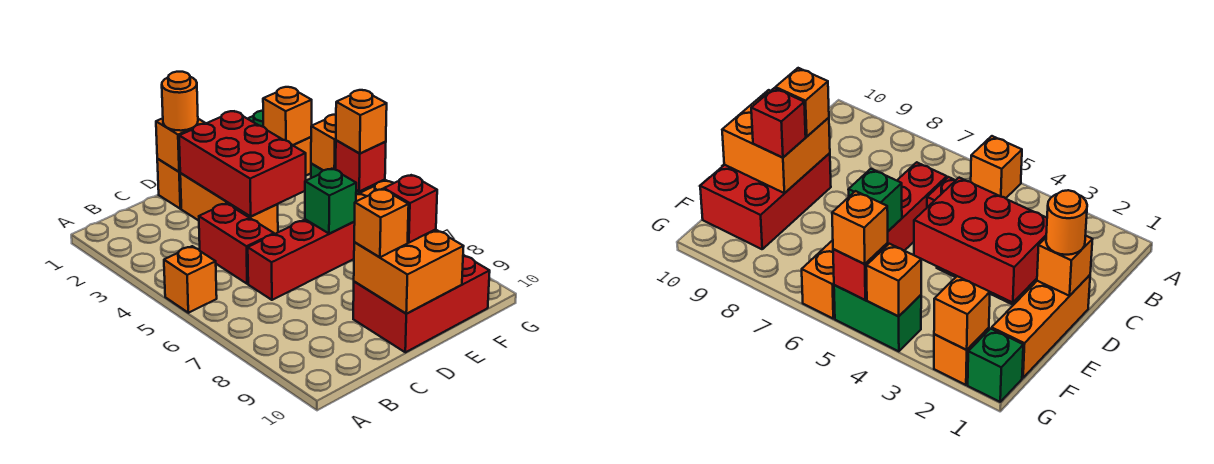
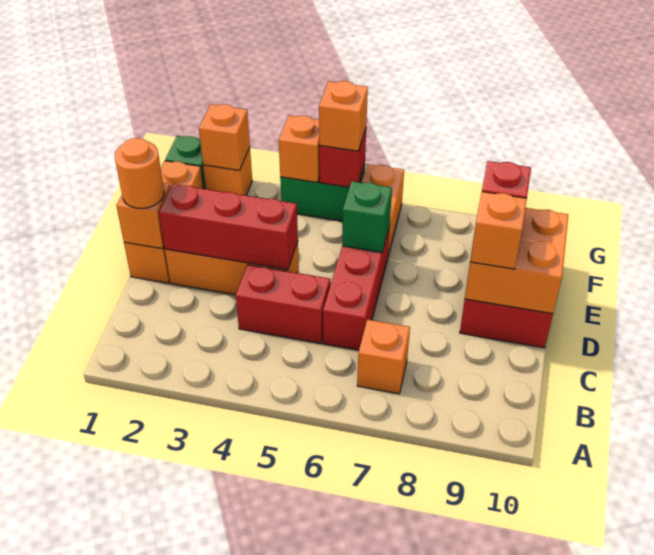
orange 1x1 brick [164,246,217,313] -> orange 1x1 brick moved to [357,319,410,394]
red 2x3 brick [179,111,306,217] -> red 1x3 brick [159,184,298,270]

